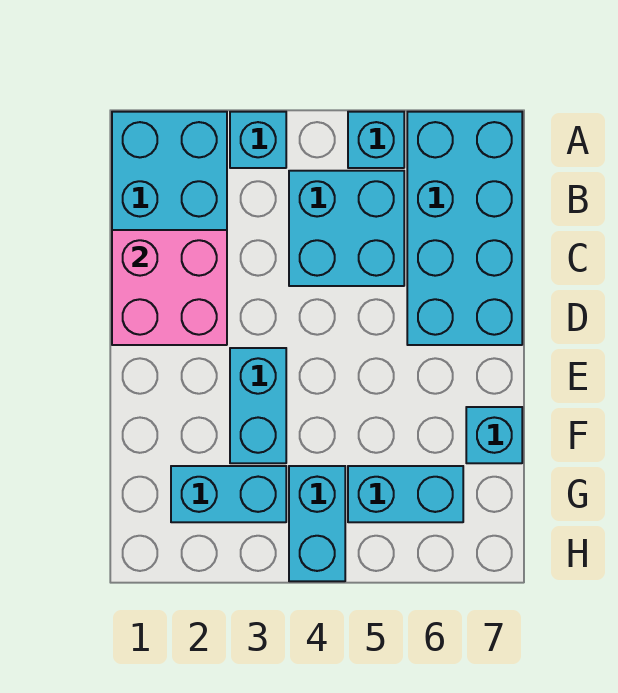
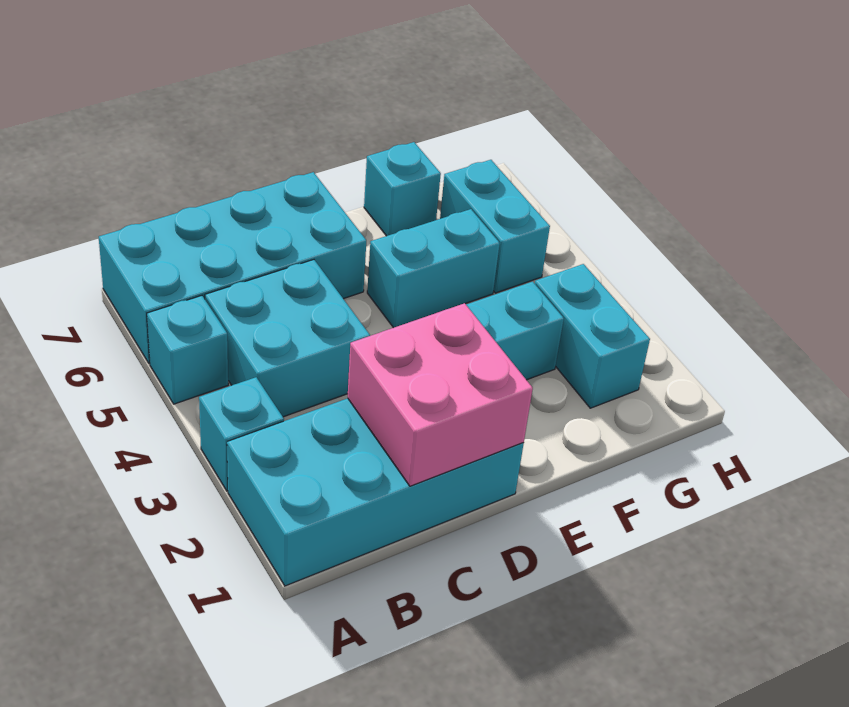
cyan 1x2 brick [289,466,345,581] -> cyan 1x2 brick moved to [367,209,500,328]

